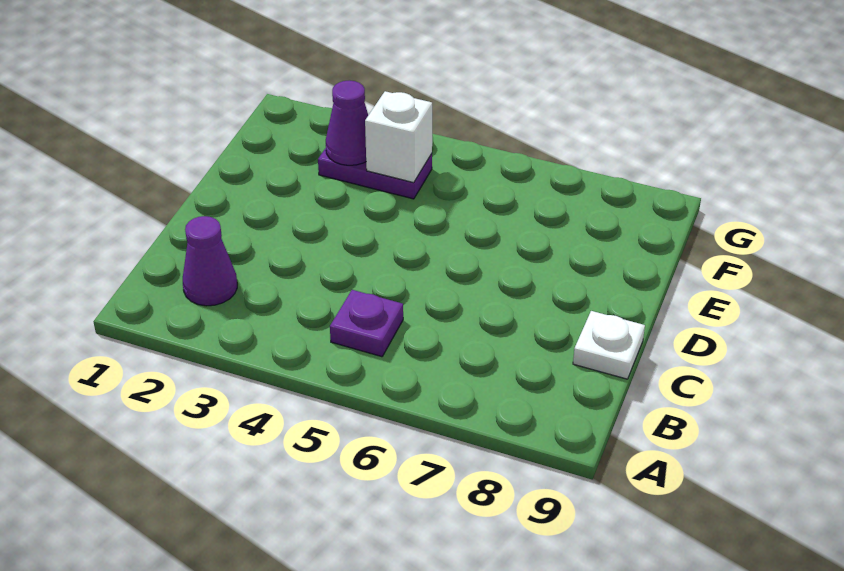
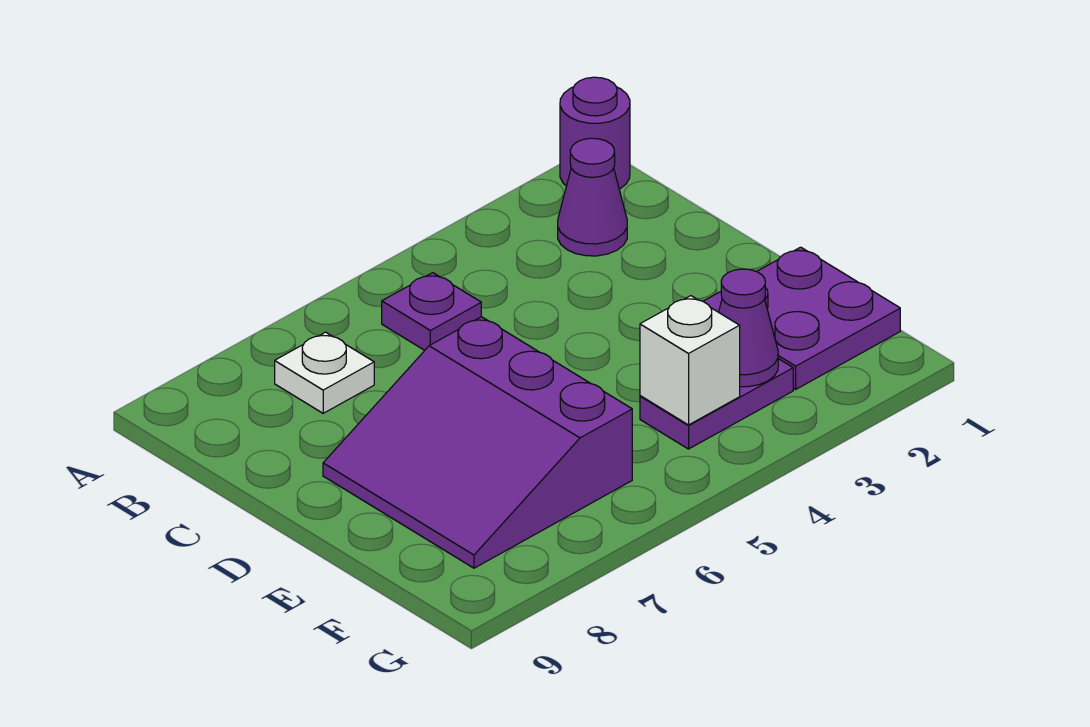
none -> purple 1x1 round brick [560,77,630,189]
white 1x1 plate [573,311,645,379] -> white 1x1 plate moved to [275,332,374,413]
none -> purple 3x3 slope [323,317,632,568]
none -> purple 2x2 plate [703,247,900,389]

